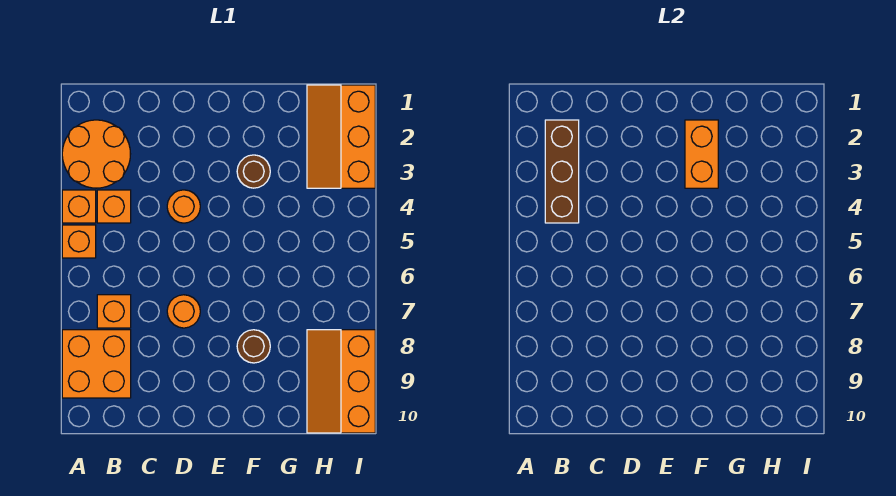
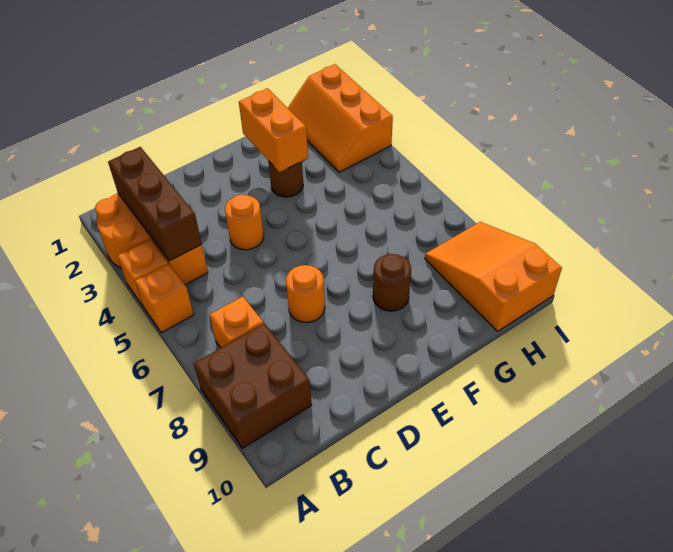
orange 2x2 brick [62,330,131,398] -> brown 2x2 brick [194,323,312,448]
orange 2x3 slope [307,330,375,433] -> orange 2x3 slope turned to [425,222,562,331]

